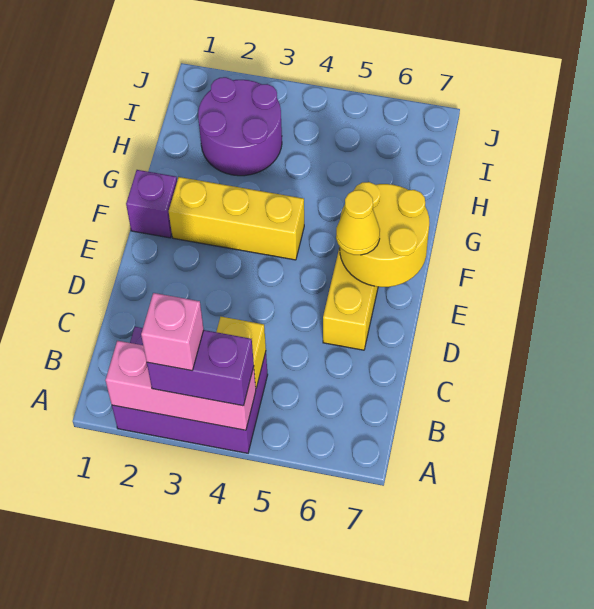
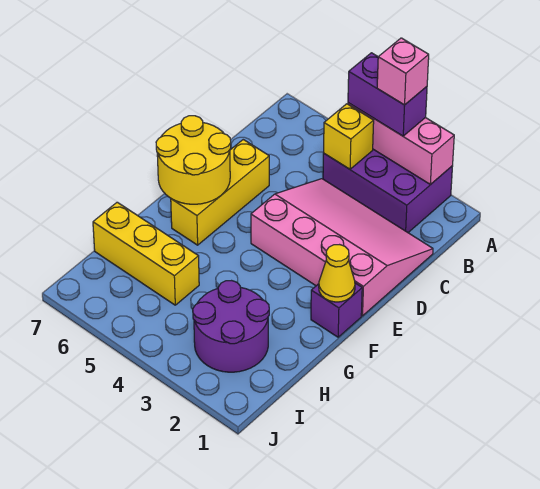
none -> pink 3x4 slope [251,179,433,316]
yellow 1x1 cone [336,190,380,255] -> yellow 1x1 cone moved to [319,245,355,302]
yellow 1x3 brick [169,177,304,260] -> yellow 1x3 brick moved to [93,202,199,305]

